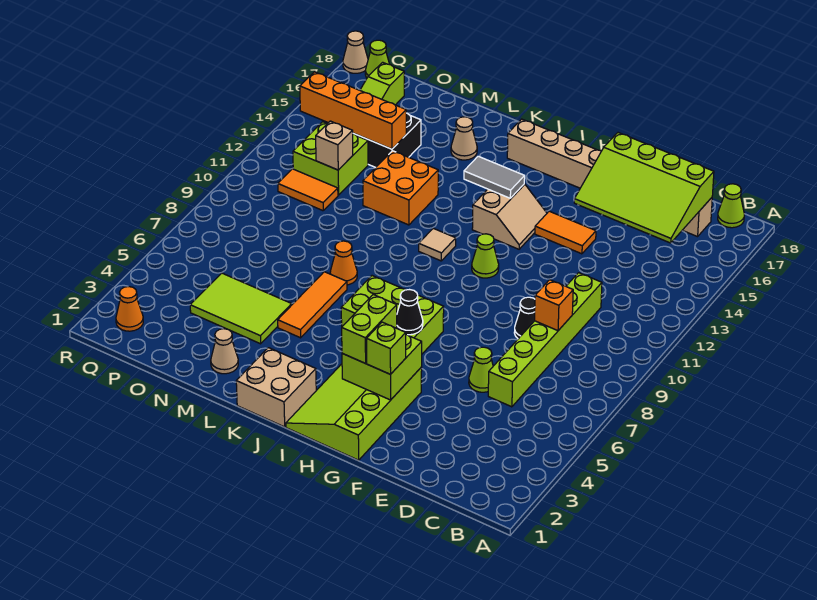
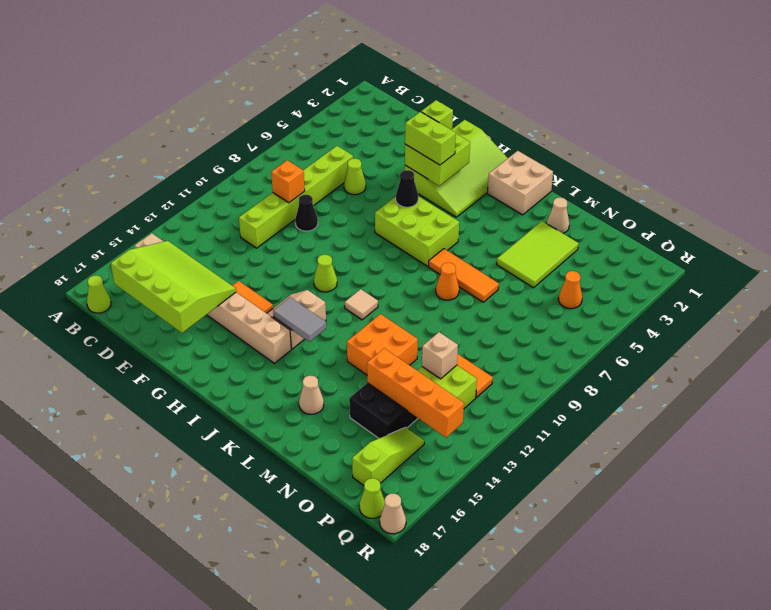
tan 1x8 brick [507,119,712,237] -> tan 1x8 brick moved to [135,233,291,363]
lime 1x2 brick [342,295,397,363] -> lime 1x2 brick turned to [405,112,456,165]
orange 1x3 tile [278,272,347,338] -> orange 1x3 tile turned to [429,249,499,302]
lime 2x3 tile [190,273,292,344] -> lime 2x3 tile turned to [497,221,579,288]
orange 1x1 cone [116,287,143,331] -> orange 1x1 cone moved to [559,271,582,309]

